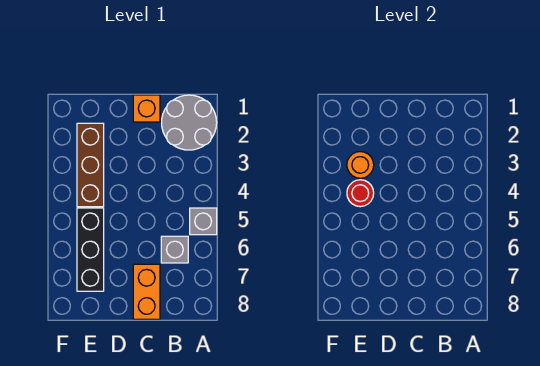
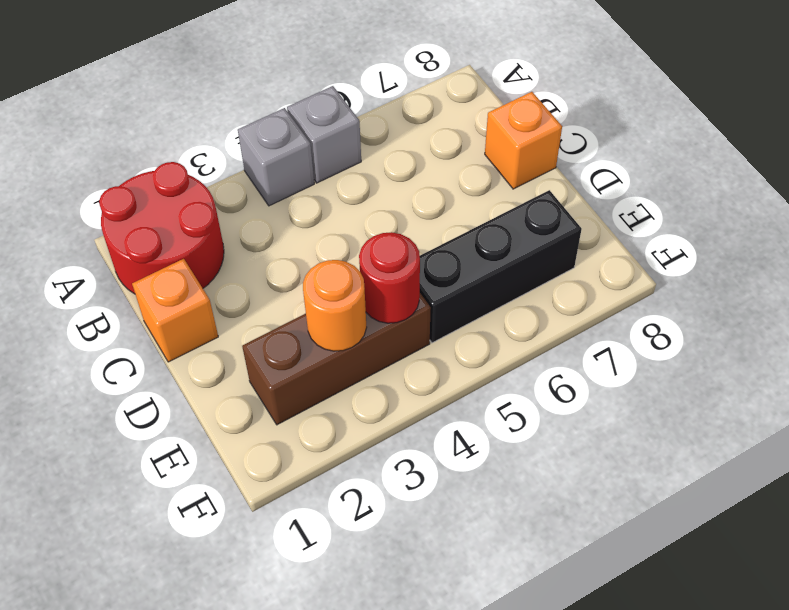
grey 2x2 round brick [162,95,217,150] -> red 2x2 round brick [99,162,224,294]
grey 1x1 brick [161,236,188,263] -> grey 1x1 brick moved to [238,108,314,206]
orange 1x2 brick [133,264,160,319] -> orange 1x1 brick [485,92,562,189]

